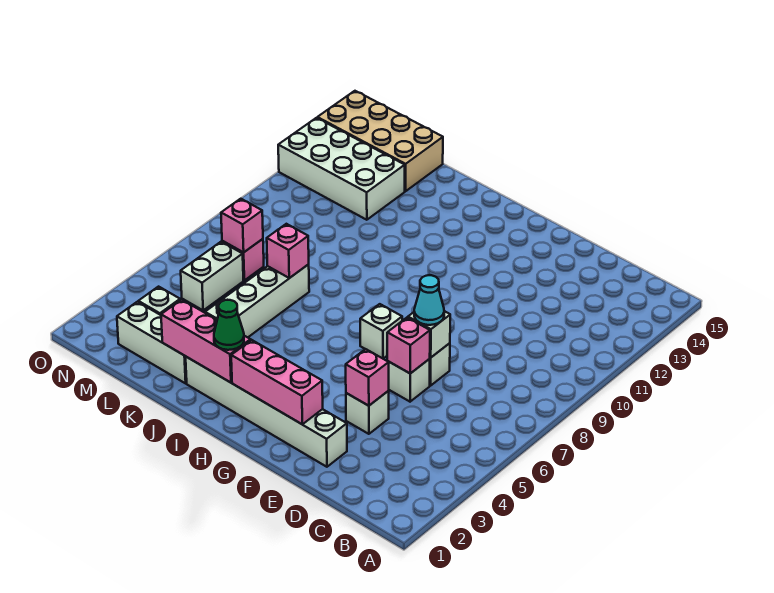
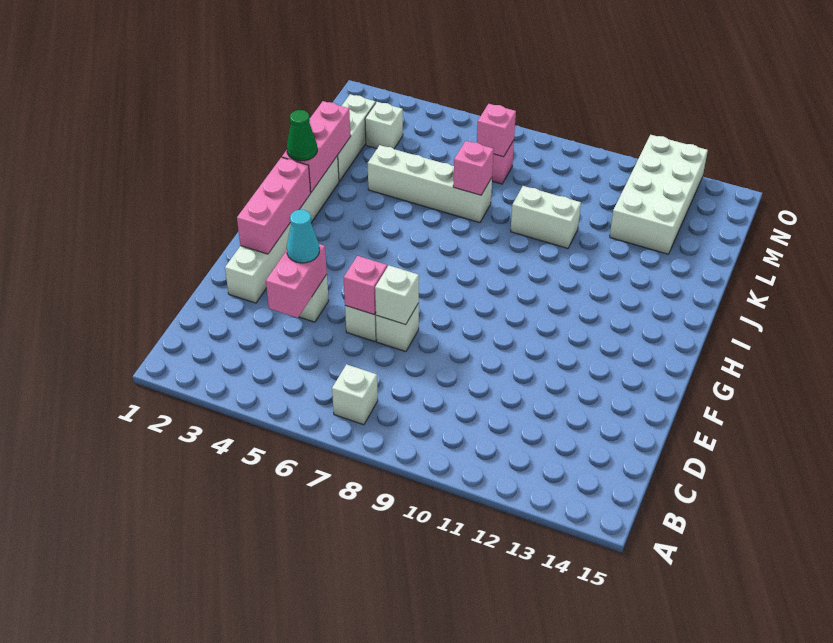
pink 1x1 brick [346,349,389,406] -> pink 1x2 brick [266,244,327,318]
cyan 1x1 cone [414,275,444,325] -> cyan 1x1 cone moved to [287,209,319,263]
white 1x1 brick [360,304,402,359] -> white 1x1 brick moved to [332,364,378,425]
tan 2x4 brick [317,91,443,191] -> none
white 1x2 brick [181,242,243,310] -> white 1x2 brick moved to [511,186,581,248]

